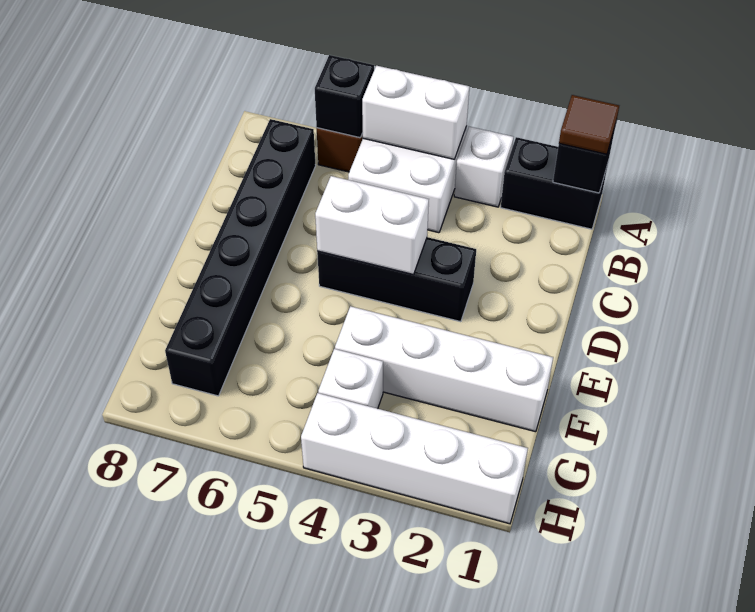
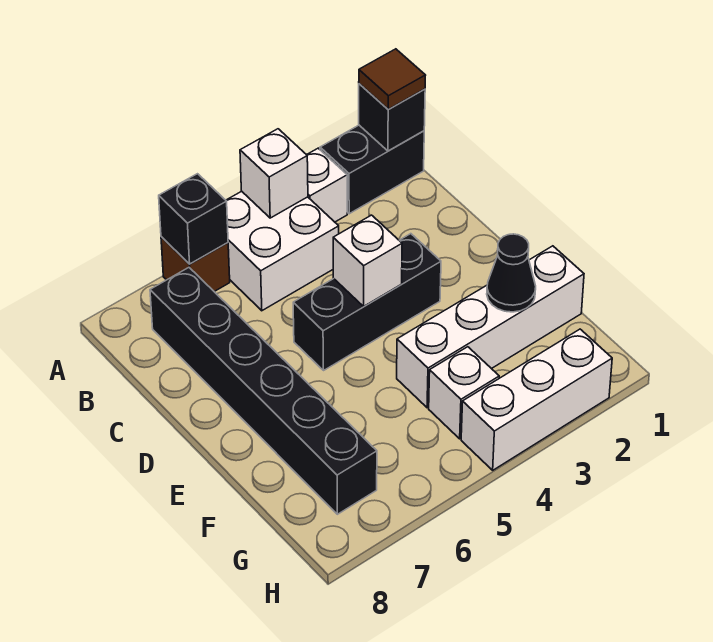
white 1x2 brick [362,66,469,160] -> white 1x1 brick [240,129,308,218]
white 1x2 brick [315,176,429,275] -> white 1x1 brick [333,215,402,306]
none -> black 1x1 cone [487,234,536,312]
white 1x4 brick [301,393,528,524] -> white 1x3 brick [461,329,612,470]

